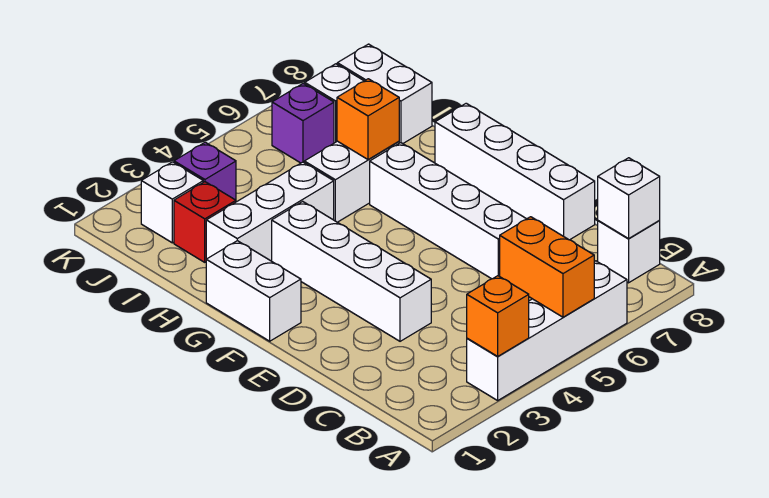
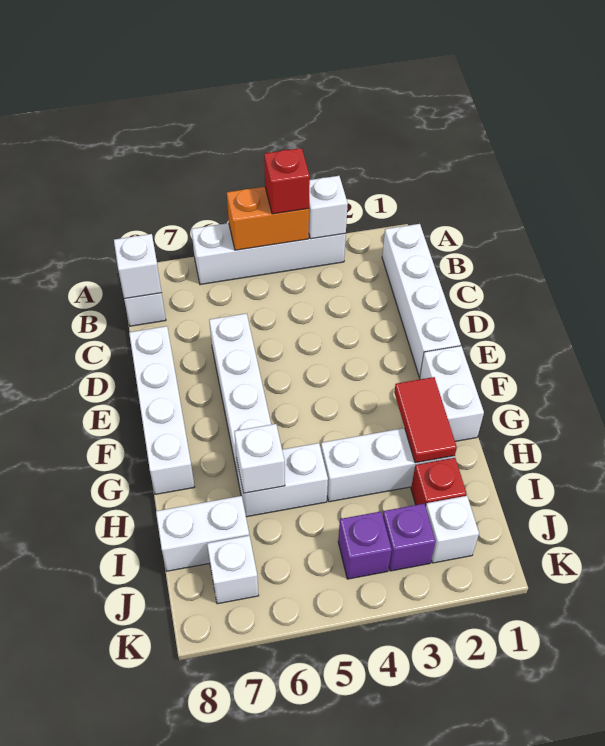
orange 1x1 brick [467,276,529,357] -> white 1x1 brick [309,176,348,239]
none -> red 1x1 brick [264,148,310,214]
orange 1x2 brick [500,217,594,317] -> orange 1x2 brick turned to [227,187,309,250]
white 1x4 brick [272,201,431,341] -> white 1x4 brick moved to [382,224,461,377]
none -> red 1x2 tile [394,377,457,463]
orange 1x1 brick [337,79,399,160] -> white 1x1 brick [234,424,285,493]
white 1x2 brick [337,44,432,144] -> white 1x2 brick turned to [156,496,249,571]
purple 1x1 brick [272,84,334,163] -> purple 1x1 brick moved to [338,512,392,579]

